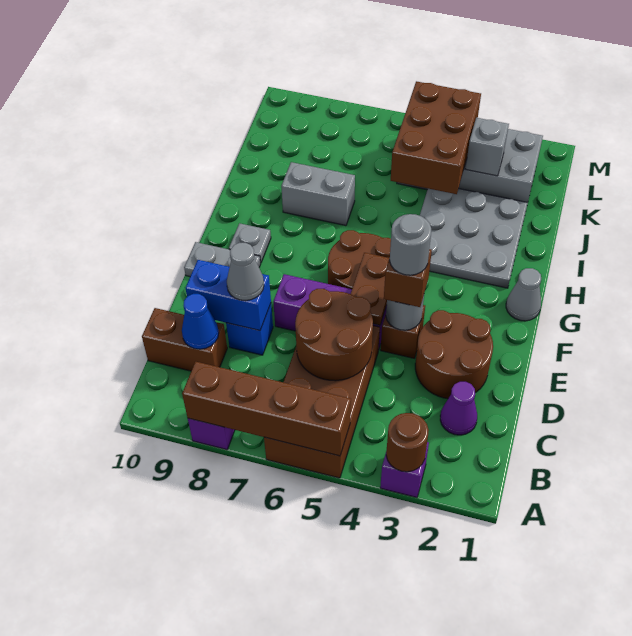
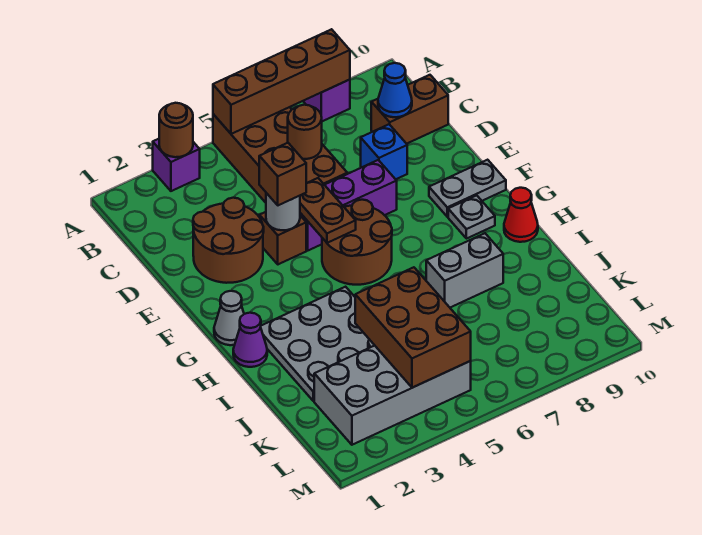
purple 1x1 cone [440,382,477,435] -> purple 1x1 cone moved to [233,313,267,367]
brown 2x2 round brick [295,289,373,381] -> brown 1x1 round brick [288,105,322,159]
blue 1x2 brick [186,260,271,330] -> none
grey 1x1 cone [227,243,264,301] -> none
grey 1x1 round brick [390,214,431,275] -> none
none -> red 1x1 cone [504,188,538,242]
grey 1x1 brick [466,118,509,176] -> none

